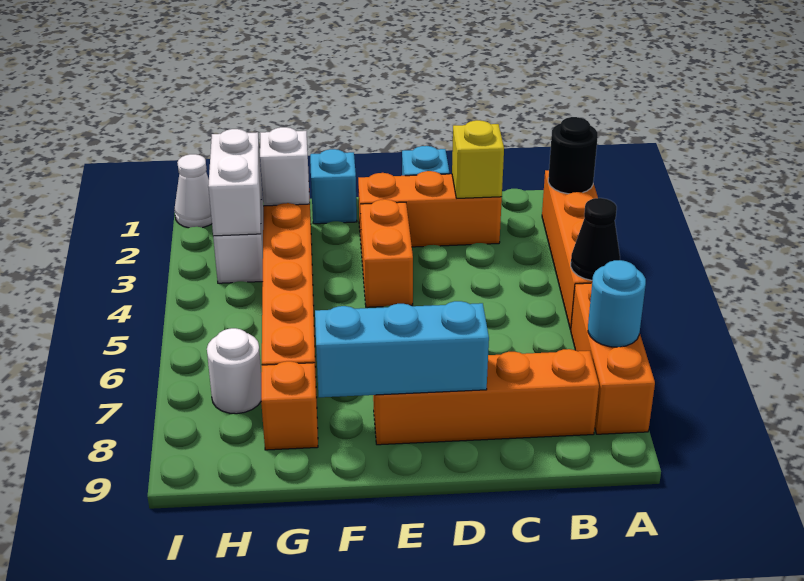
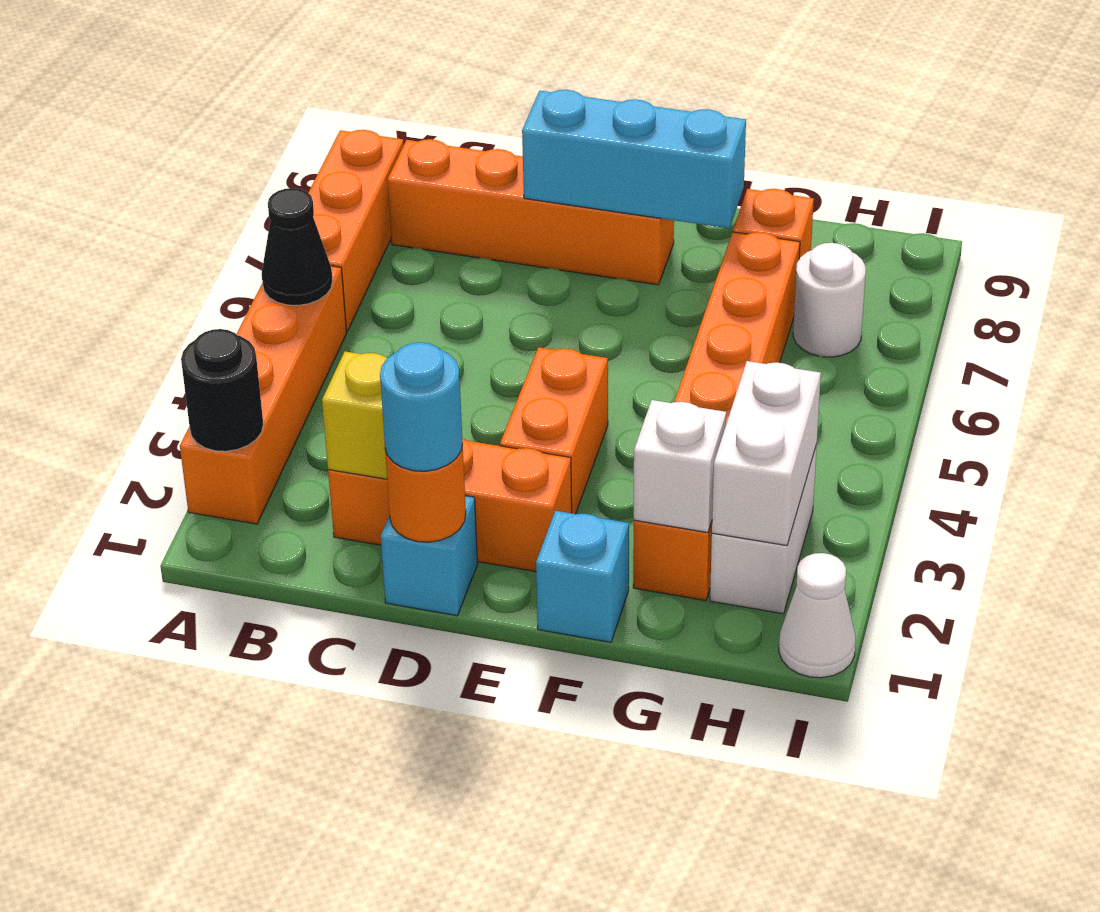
cyan 1x1 round brick [588,260,646,347] -> cyan 1x1 round brick moved to [380,342,463,471]
none -> orange 1x1 round brick [385,445,466,542]

